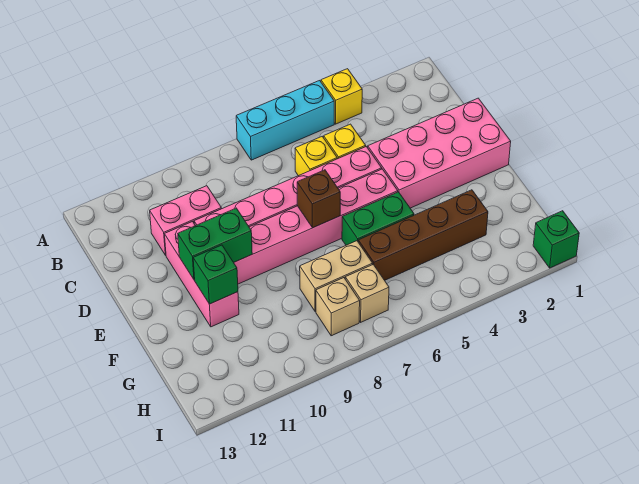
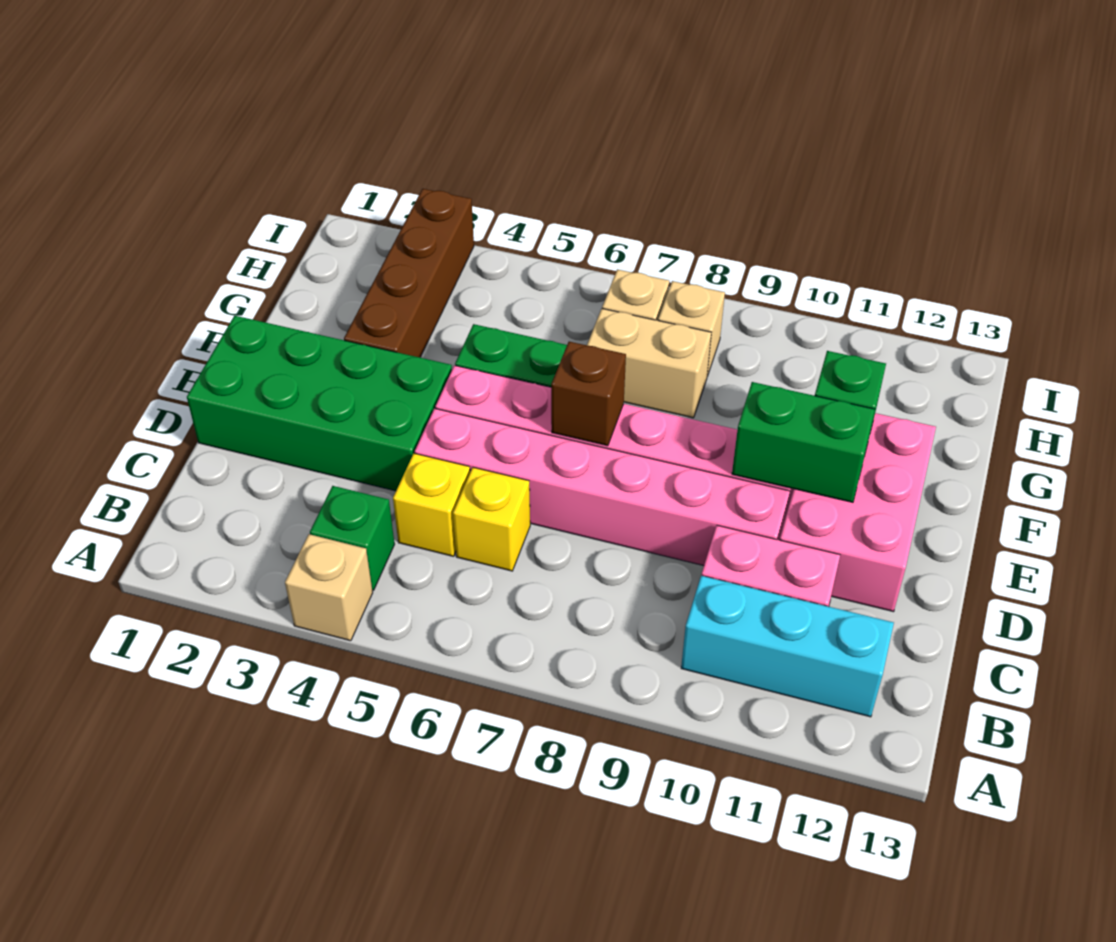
yellow 1x1 brick [321,69,362,124] -> tan 1x1 brick [285,534,373,641]
cyan 1x3 brick [236,81,334,160] -> cyan 1x3 brick moved to [681,576,894,717]
pink 2x4 brick [368,98,511,208] -> green 2x4 brick [187,316,452,491]
pink 1x3 brick [165,222,239,327] -> pink 2x3 brick [780,413,936,612]
brown 1x4 brick [358,190,488,280] -> brown 1x4 brick turned to [344,189,474,357]
green 1x1 brick [533,211,579,268] -> green 1x1 brick moved to [310,486,395,590]

